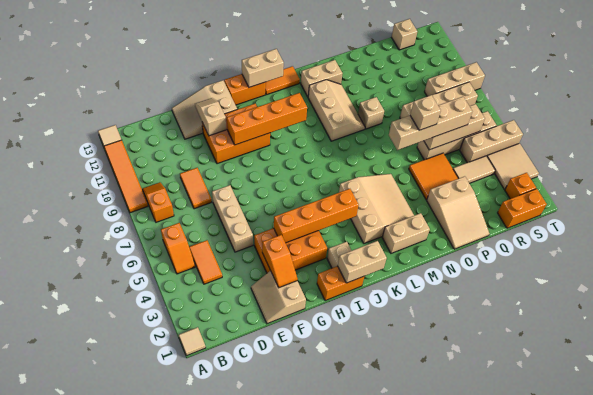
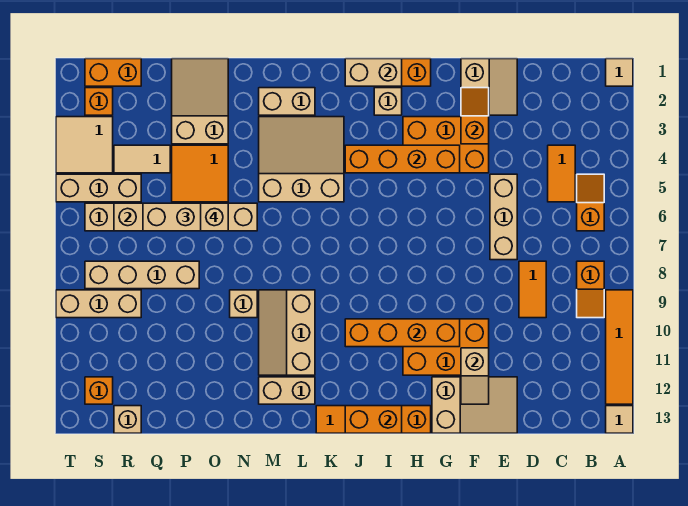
tan 1x2 brick [242,49,284,87] -> orange 1x2 brick [345,406,402,433]
tan 3x3 slope [339,174,414,243] -> tan 3x3 slope turned to [259,117,344,202]
none -> orange 1x1 brick [85,377,113,404]

